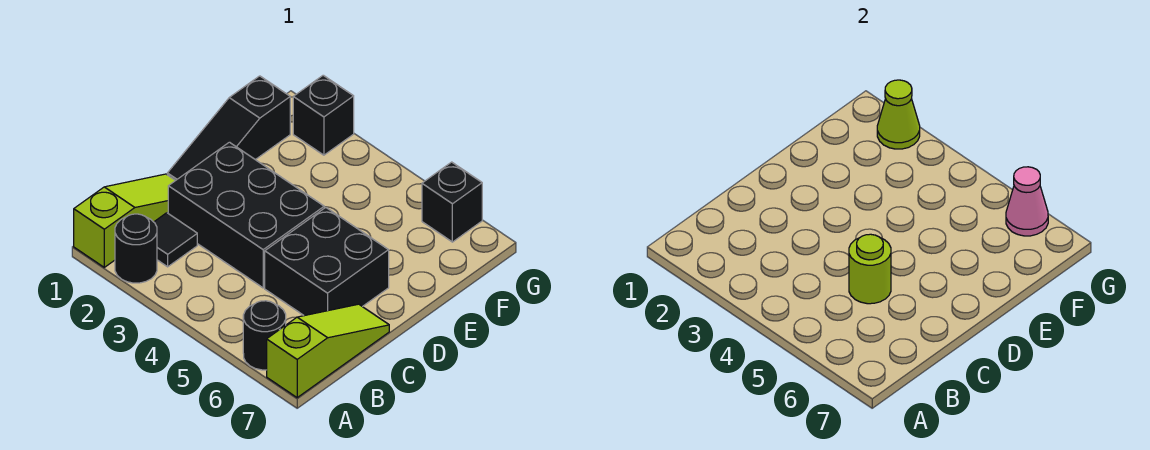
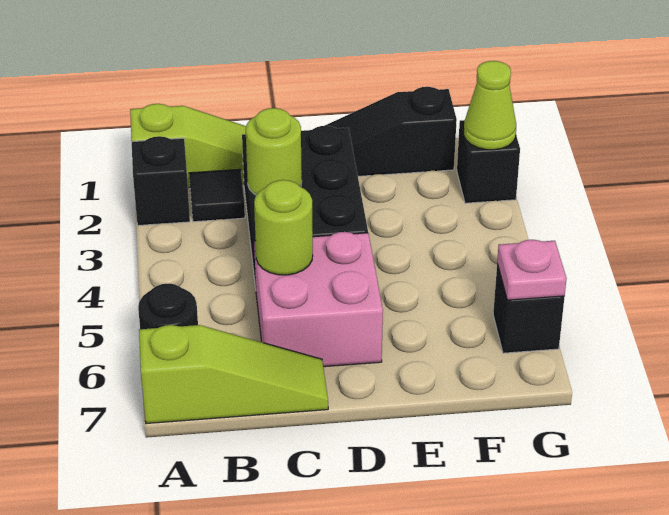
black 1x1 round brick [115,214,157,283] -> black 1x1 brick [132,136,190,226]
none -> lime 1x1 round brick [246,108,302,195]
black 2x2 brick [265,207,389,316] -> pink 2x2 brick [254,232,383,367]
pink 1x1 cone [1006,167,1048,236] -> pink 1x1 plate [497,240,567,300]

